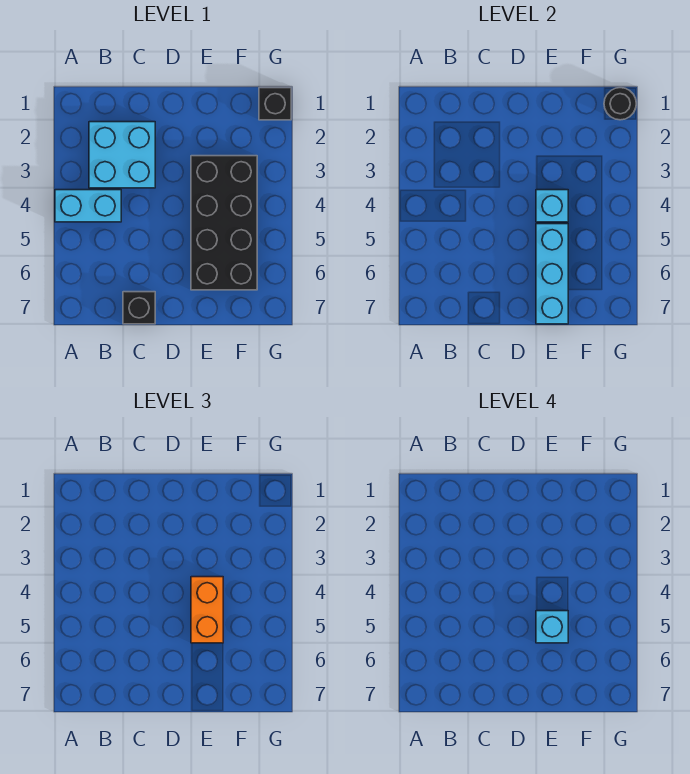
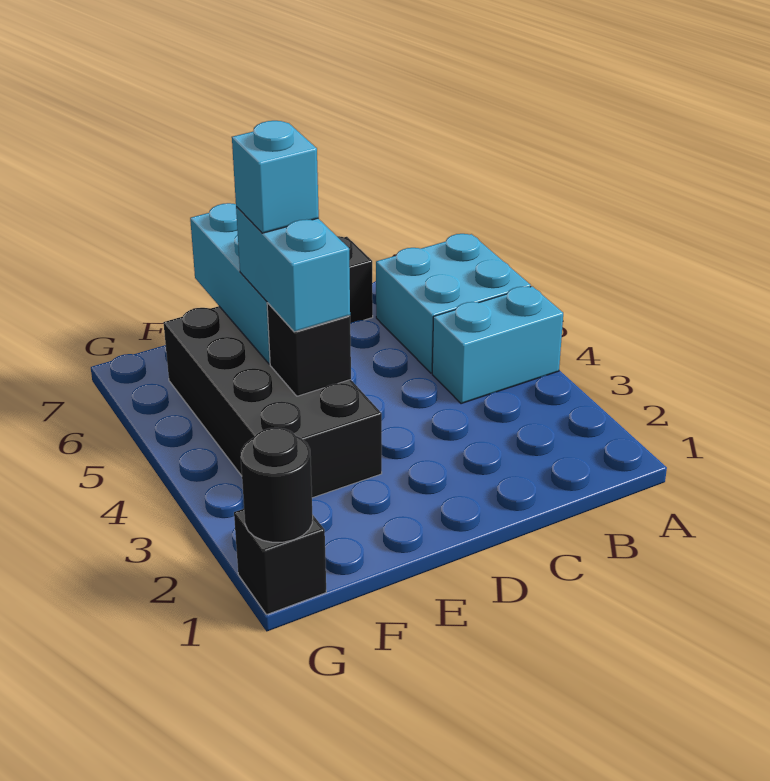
cyan 2x2 brick [89,122,155,188] -> cyan 2x2 brick moved to [376,234,531,373]
cyan 1x1 brick [536,190,568,222] -> black 1x1 brick [267,303,351,396]
orange 1x2 brick [191,577,223,643] -> cyan 1x2 brick [236,207,350,332]

